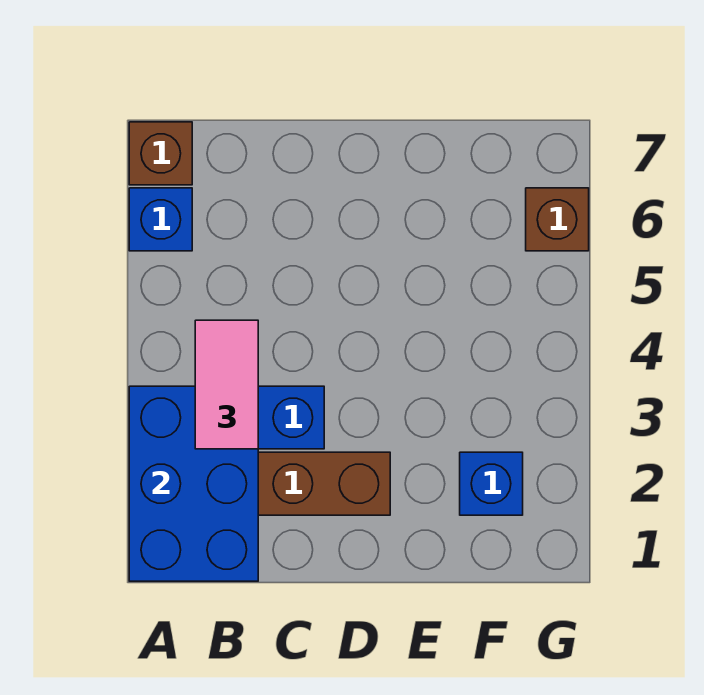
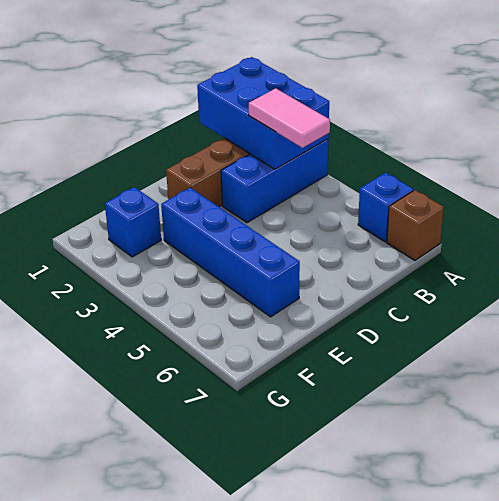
none -> blue 1x4 brick [161,188,300,317]
brown 1x1 brick [526,188,589,251] -> none

